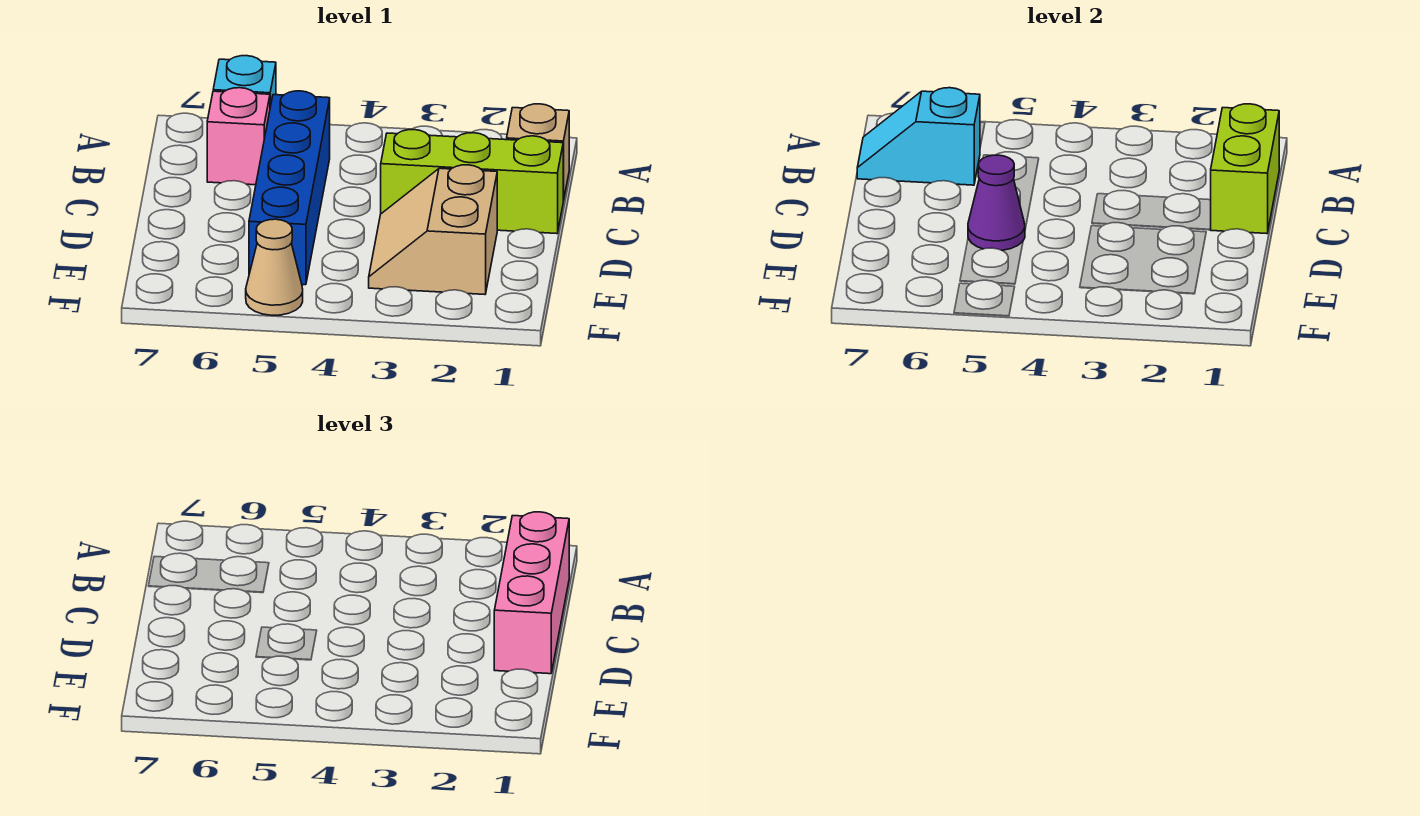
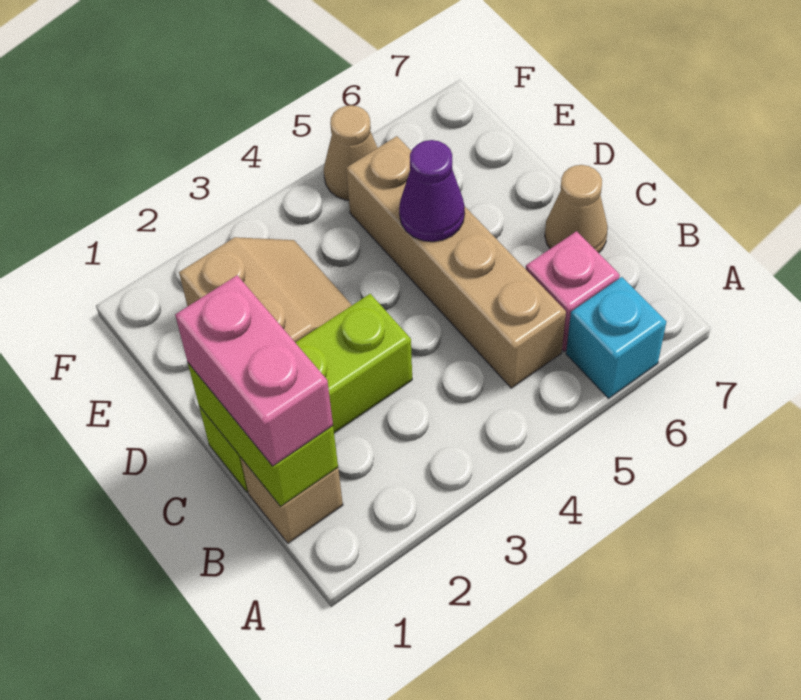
pink 1x3 brick [494,512,569,674] -> pink 1x2 brick [175,275,333,466]
blue 1x4 brick [249,91,330,285] -> tan 1x4 brick [346,136,566,388]
cyan 1x2 slope [857,88,980,185] -> none
none -> tan 1x1 cone [545,165,608,253]

